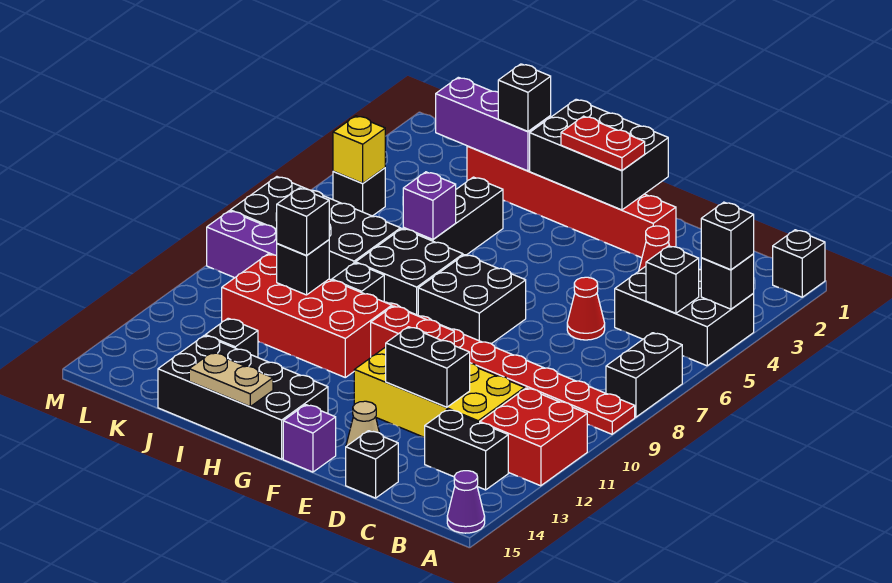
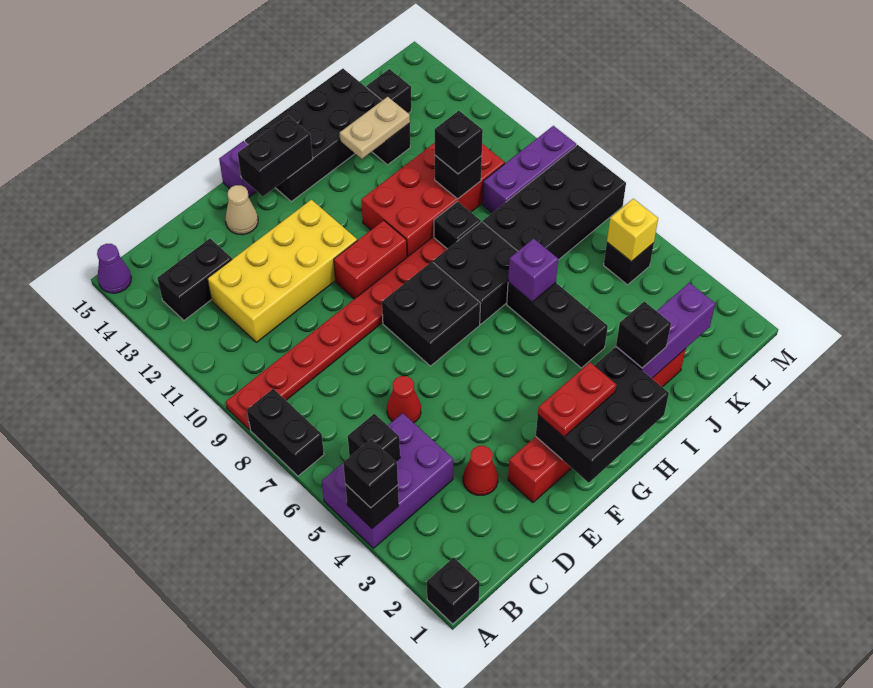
black 2x3 brick [615,266,754,366] -> purple 2x3 brick [322,413,453,548]
red 2x2 brick [480,388,588,486] -> none
black 1x2 brick [386,327,470,407] -> black 1x2 brick moved to [238,116,313,196]
black 1x1 brick [346,431,398,498] -> black 1x1 brick moved to [367,69,411,113]
tan 1x2 plate [189,353,273,407] -> tan 1x2 plate moved to [340,97,410,159]

